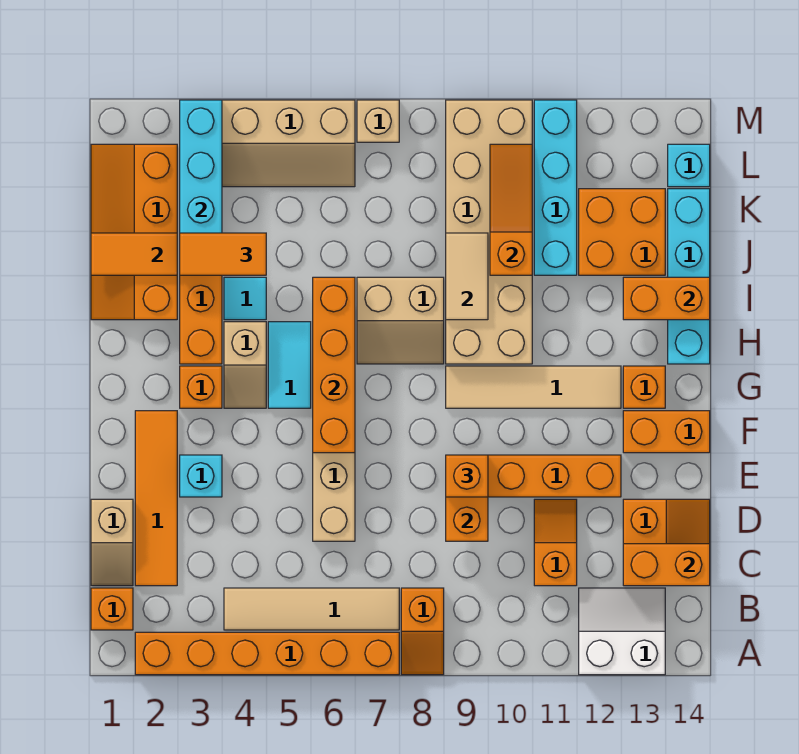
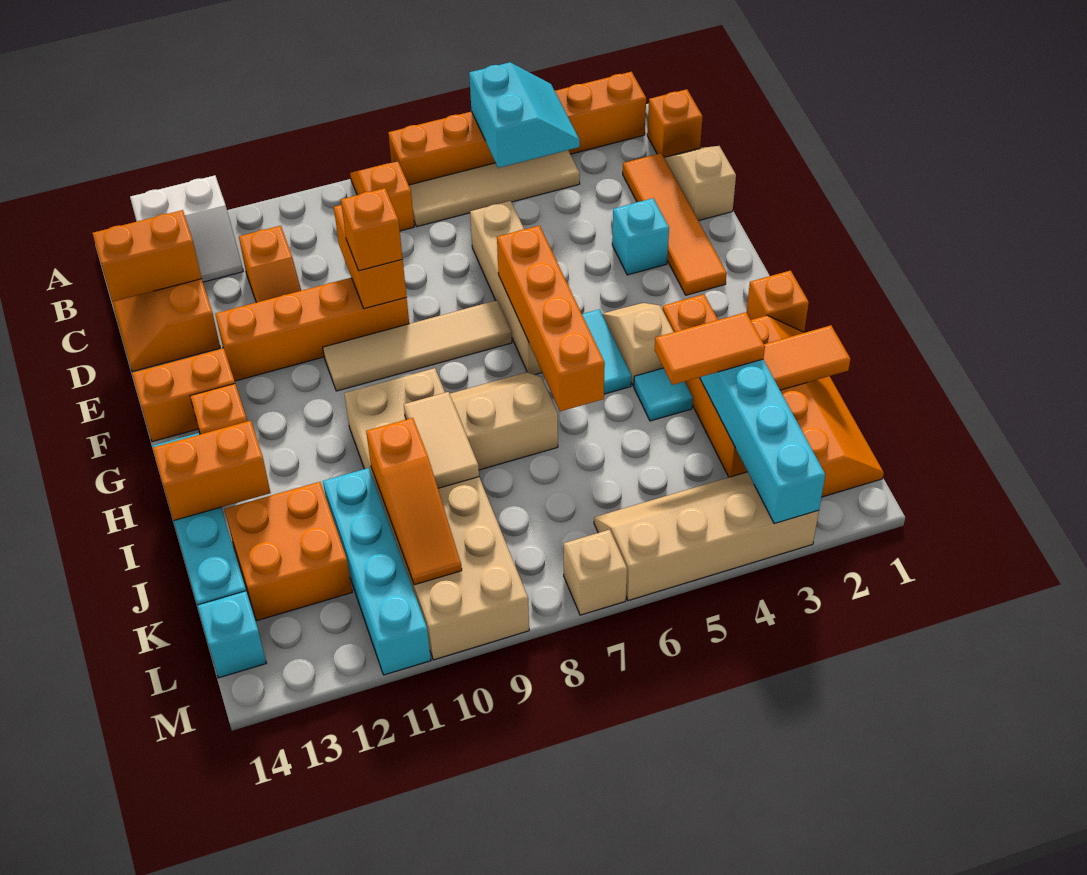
none -> cyan 2x2 slope [469,62,580,168]
orange 1x1 brick [180,366,222,408] -> orange 1x1 brick moved to [746,270,809,332]
tan 1x4 tile [446,366,621,408] -> tan 1x4 tile moved to [323,300,512,391]

